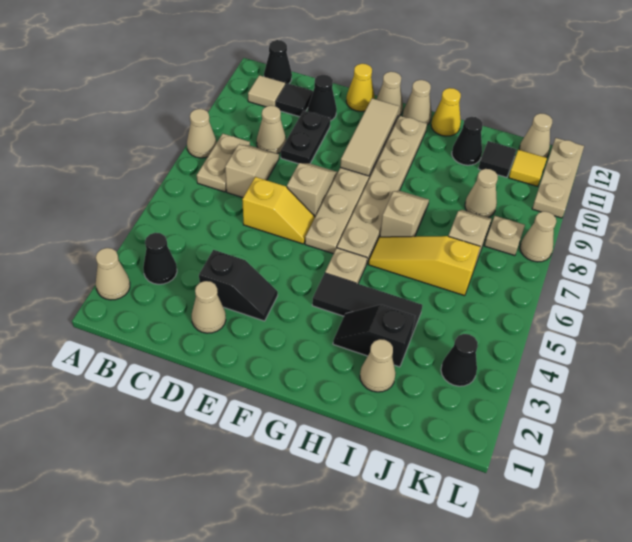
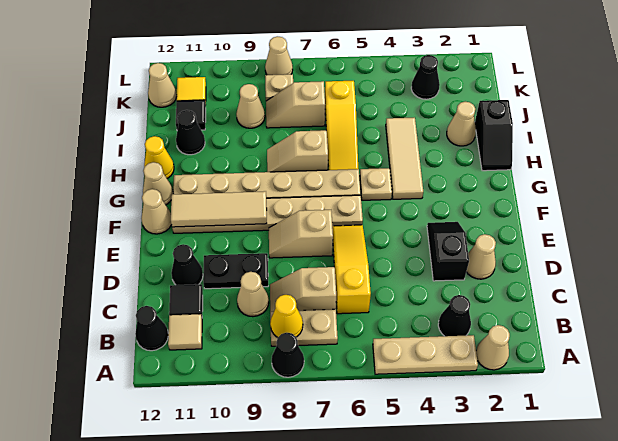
tan 1x1 cone [187,109,216,158] -> black 1x1 cone [272,333,304,377]
yellow 1x2 slope [242,177,315,244] -> yellow 1x3 slope [332,225,371,314]
yellow 1x1 cone [346,64,375,111] -> yellow 1x1 cone moved to [270,295,303,338]
black 1x3 tile [312,273,422,337] -> tan 1x3 tile [386,118,423,199]
black 1x2 slope [333,305,415,367] -> black 1x2 slope moved to [475,100,513,171]
tan 1x3 plate [532,138,584,218] -> tan 1x3 plate moved to [373,335,478,374]

